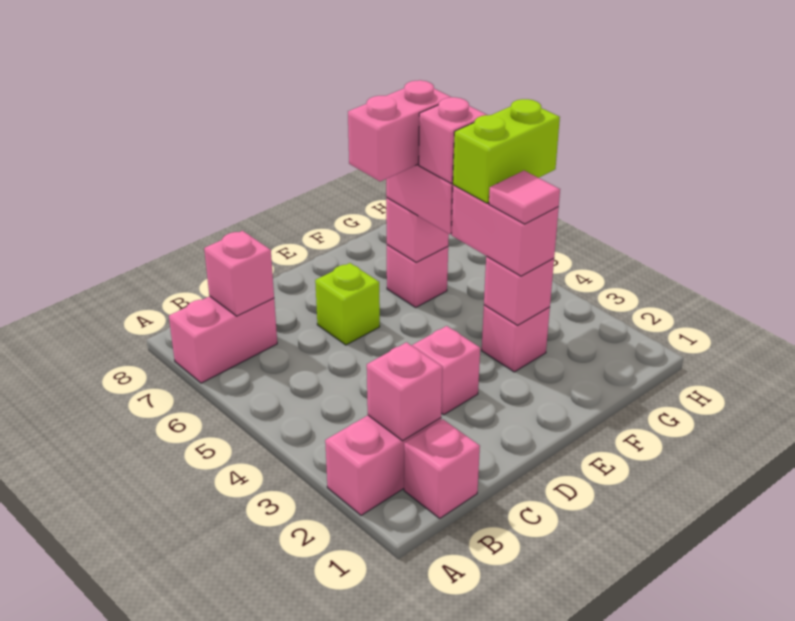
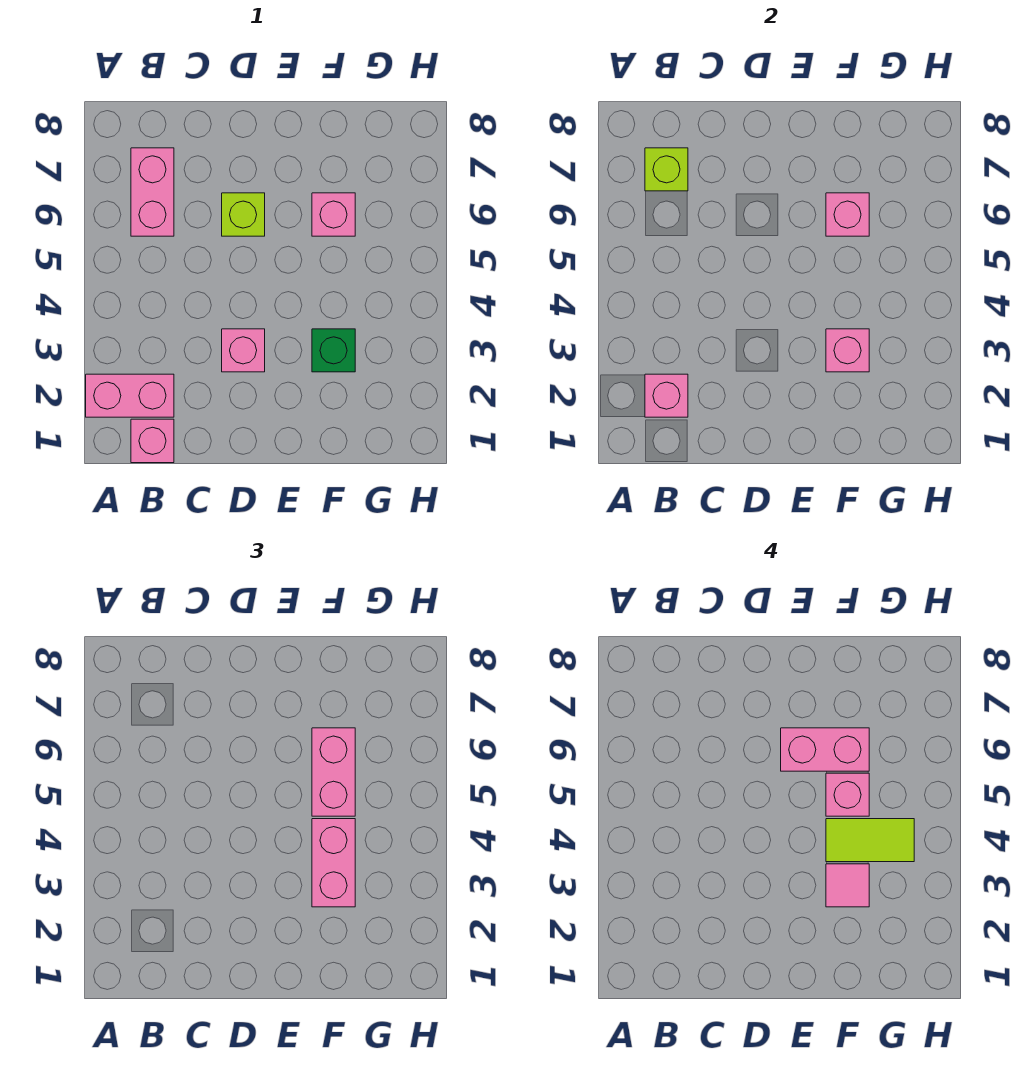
pink 1x2 brick [169,296,277,383] -> pink 1x2 brick turned to [131,148,174,236]
pink 1x1 brick [204,231,274,316] -> lime 1x1 brick [645,148,688,191]
pink 1x1 brick [482,305,550,372] -> green 1x1 brick [312,329,355,372]
lime 1x2 brick [453,99,560,203] -> lime 1x2 tile [826,819,914,862]

